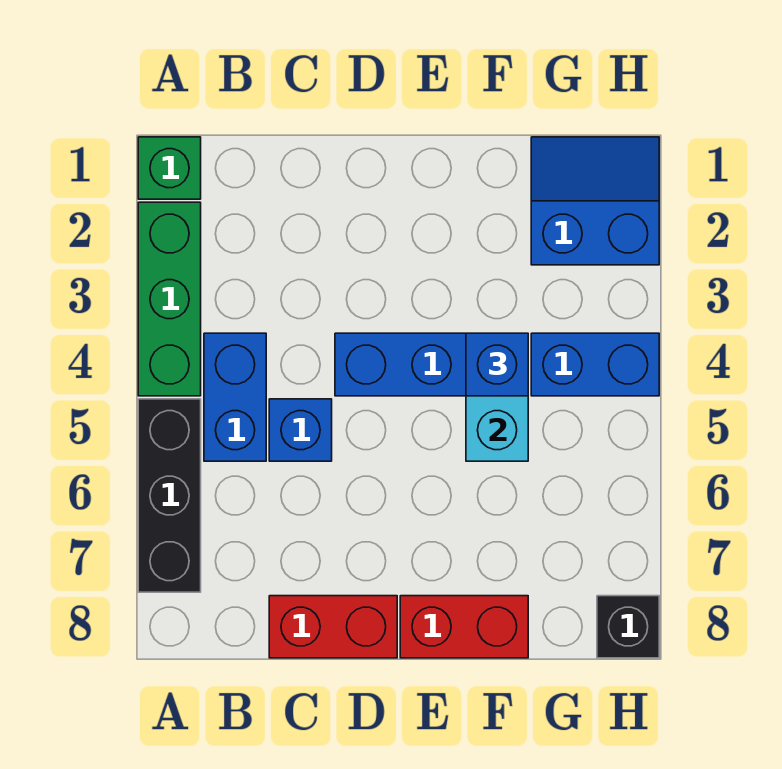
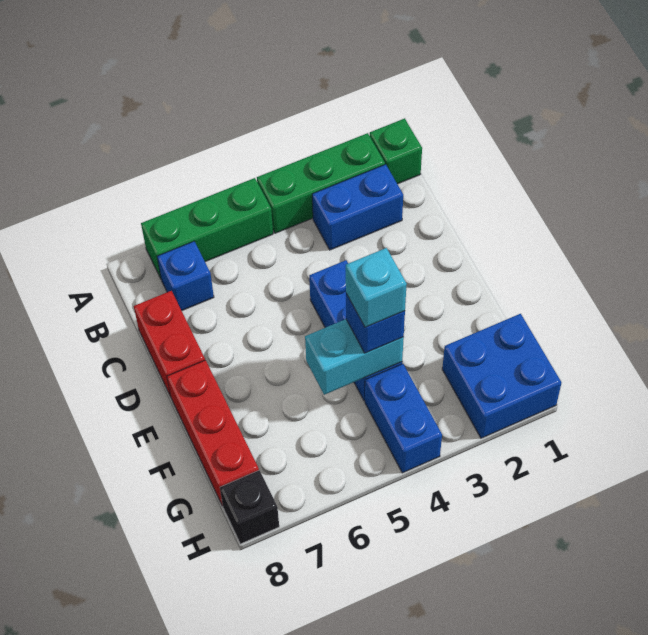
black 1x3 brick [138,399,201,592] -> green 1x3 brick [141,178,273,278]
blue 1x2 brick [204,333,266,461] -> blue 1x2 brick moved to [312,164,403,250]
blue 1x1 brick [269,399,332,461] -> blue 1x1 brick moved to [157,241,214,311]
red 1x2 brick [400,596,528,658] -> red 1x3 brick [167,360,259,506]
none -> cyan 1x1 brick [346,248,407,327]
blue 2x2 slope [531,137,659,265] -> blue 2x2 brick [442,314,561,438]

